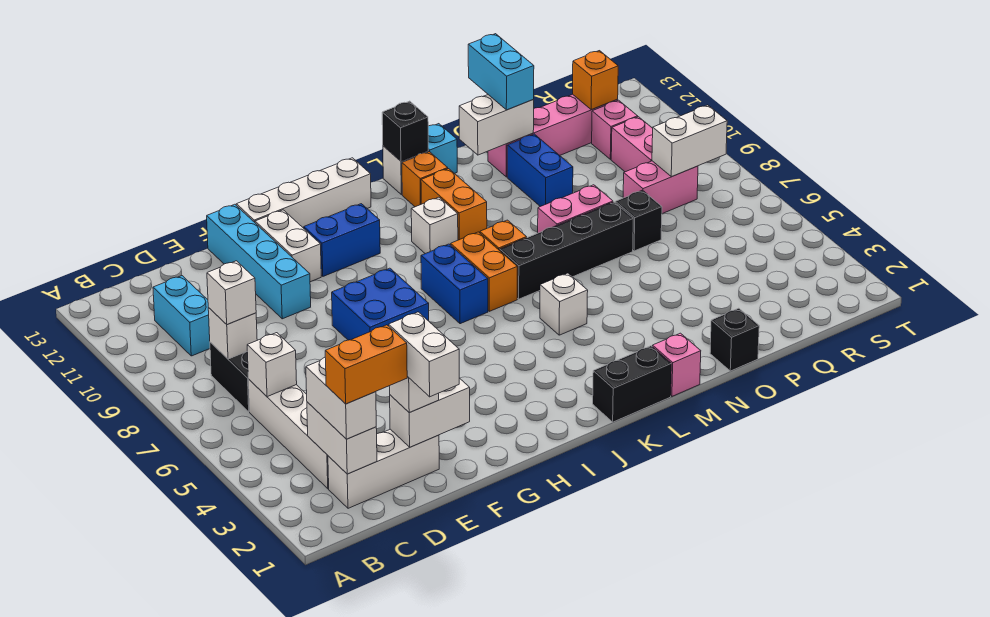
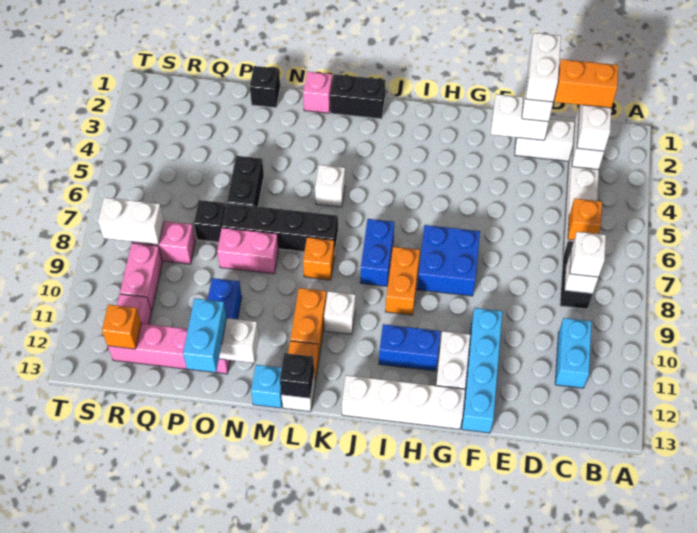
white 1x1 brick [247,333,297,397] -> orange 1x1 brick [568,198,602,240]
orange 1x2 brick [451,232,517,311] -> orange 1x2 brick moved to [385,247,420,315]
none -> black 1x2 brick [227,156,264,207]

